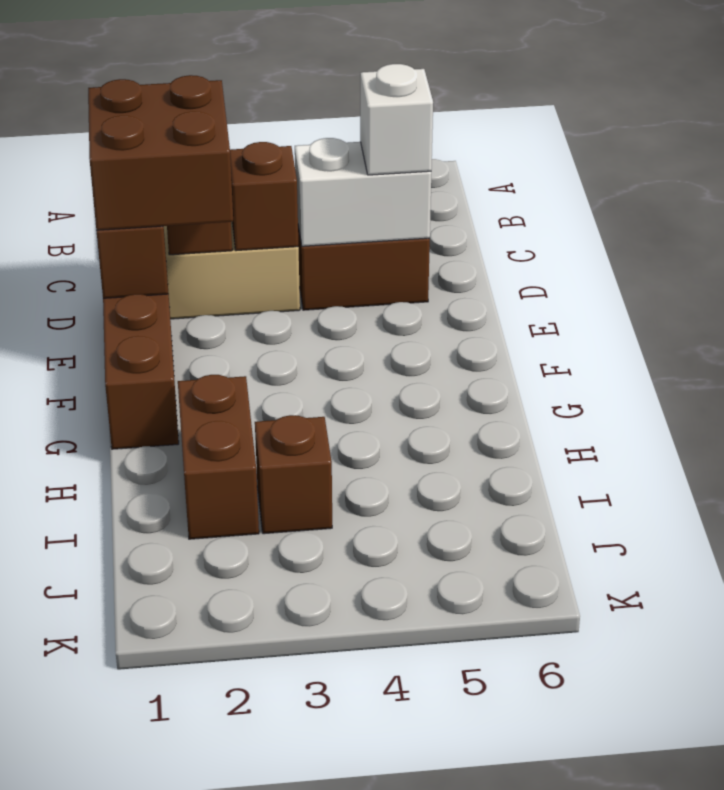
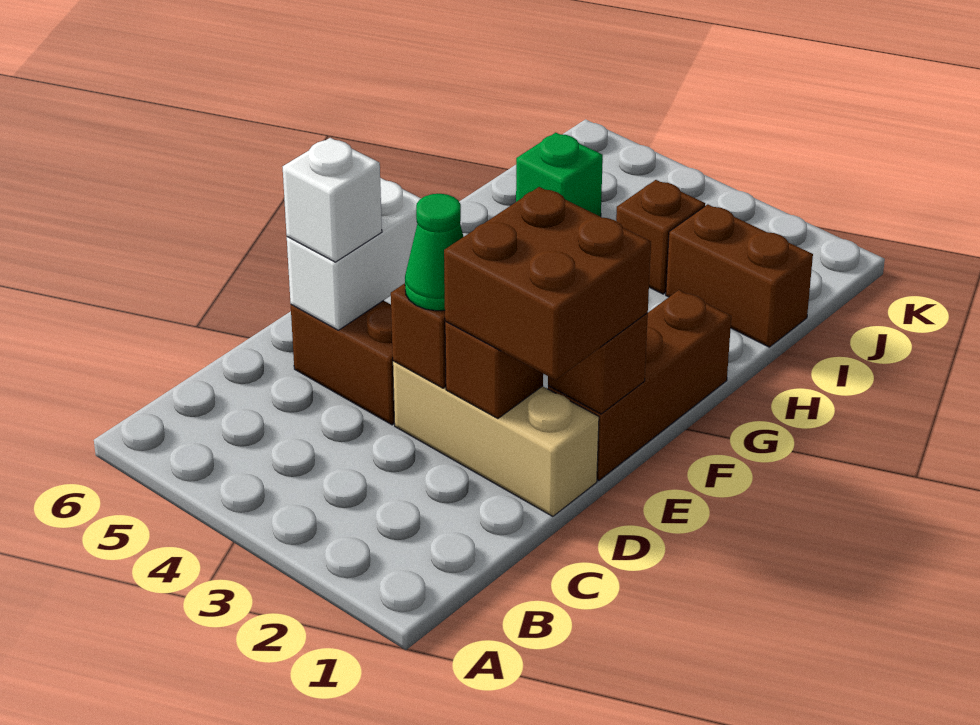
none -> green 1x1 cone [405,194,463,311]
white 1x2 brick [295,138,431,246] -> white 1x2 brick turned to [287,178,421,330]
brown 1x2 brick [178,375,259,539] -> brown 1x2 brick turned to [666,204,813,347]
none -> green 1x1 brick [516,133,603,217]

